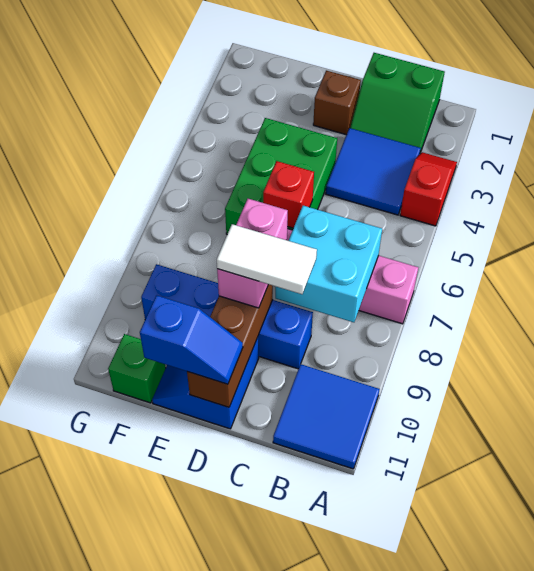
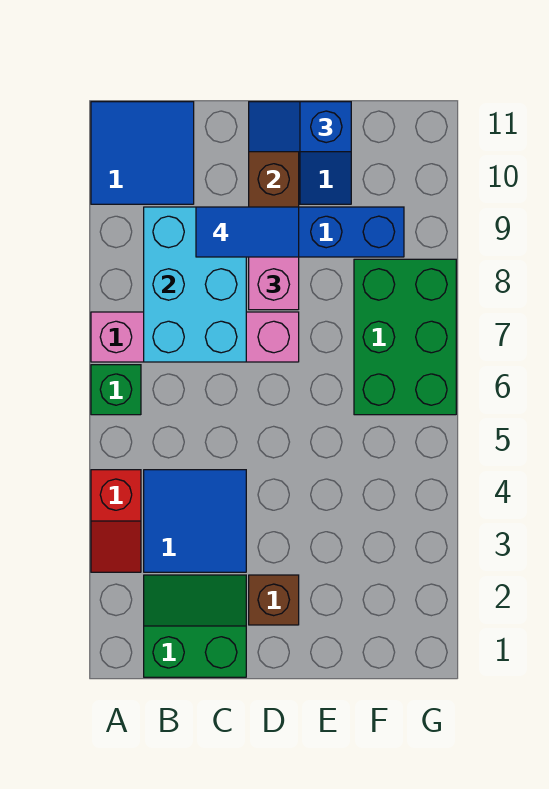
cyan 2x2 brick [275,206,382,322] -> cyan 2x3 brick [144,207,246,362]
white 1x2 tile [217,224,317,294] -> blue 1x2 tile [196,207,299,257]
green 2x3 brick [225,118,337,234] -> green 2x3 brick moved to [354,259,456,415]
red 1x1 brick [263,161,314,228] -> none
green 1x1 brick [108,334,166,403] -> green 1x1 brick moved to [91,365,141,415]

